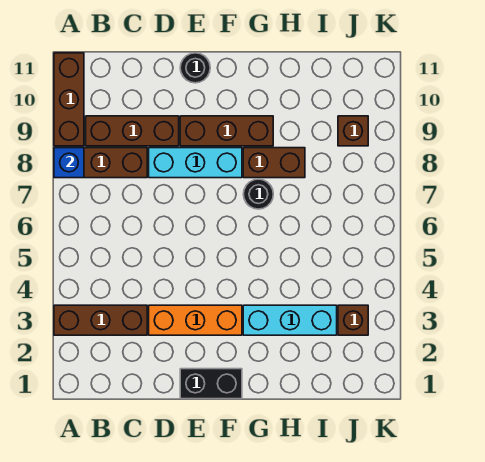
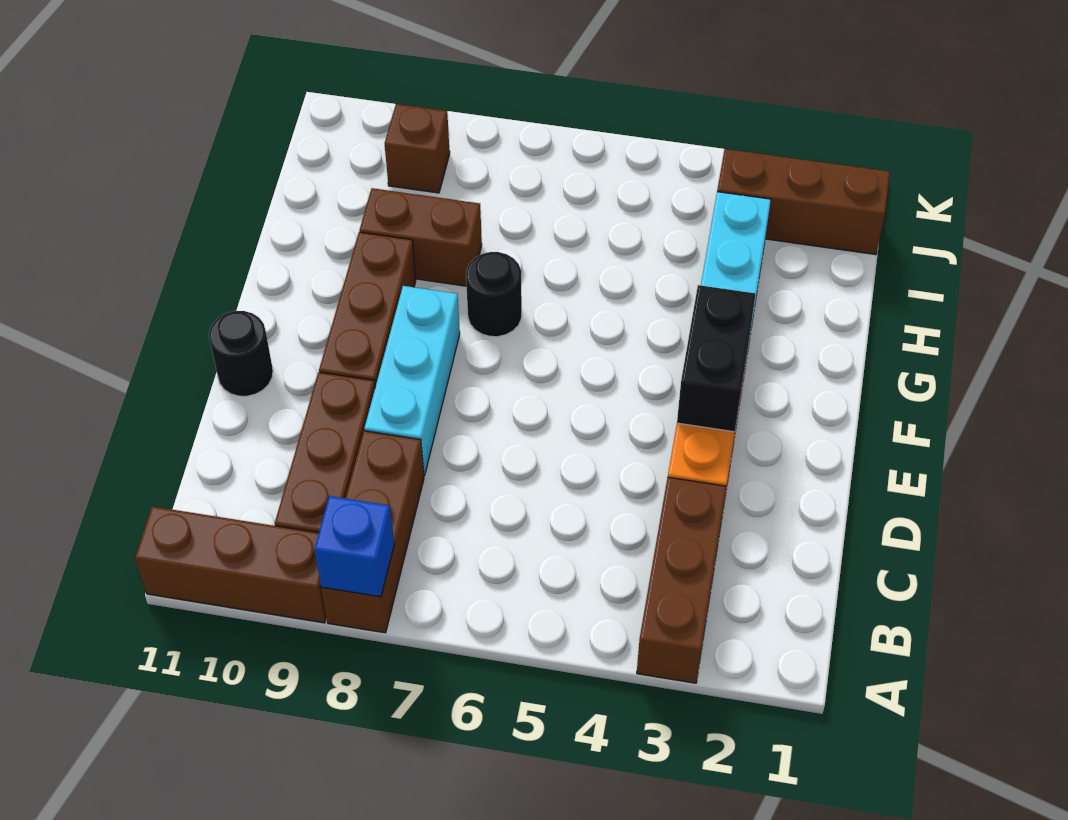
black 1x2 brick [180,369,242,399] -> black 1x2 brick moved to [677,285,756,432]
brown 1x2 brick [243,148,305,178] -> brown 1x2 brick turned to [359,188,482,286]
brown 1x1 brick [338,305,368,335] -> brown 1x3 brick [717,149,890,255]

